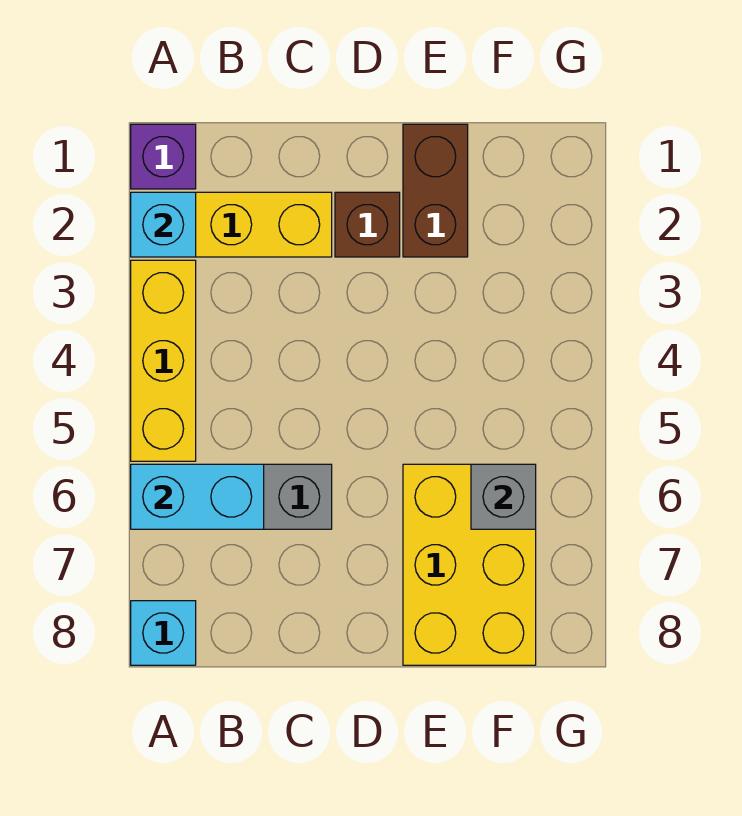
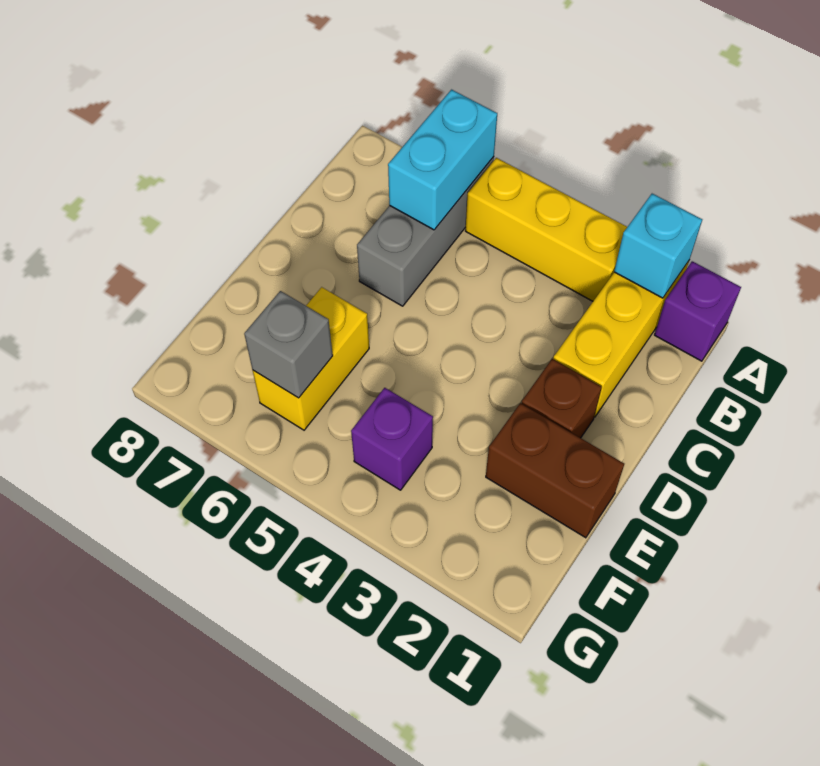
cyan 1x1 brick [131,601,196,665] -> none
yellow 2x3 brick [403,464,536,665] -> yellow 1x2 brick [253,287,369,430]
none -> purple 1x1 brick [351,388,433,490]

